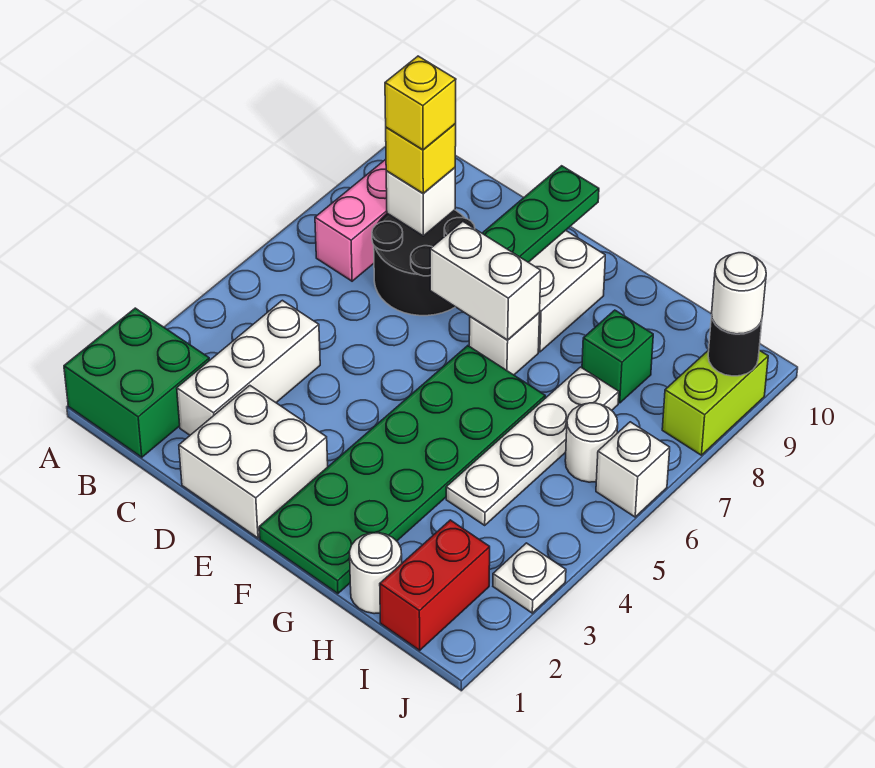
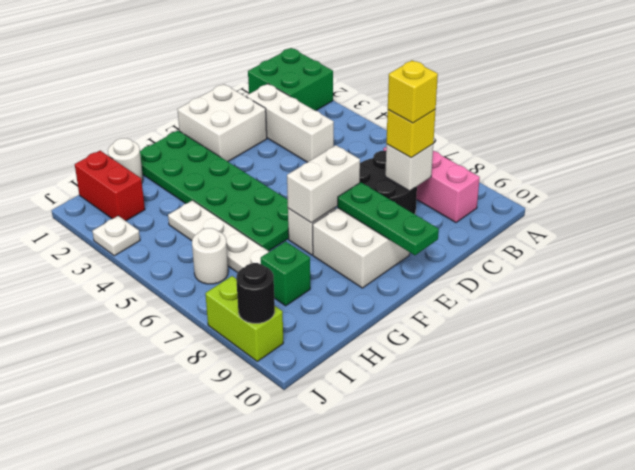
white 1x1 brick [596,422,670,517] -> none
white 1x1 round brick [712,253,766,334] -> none

